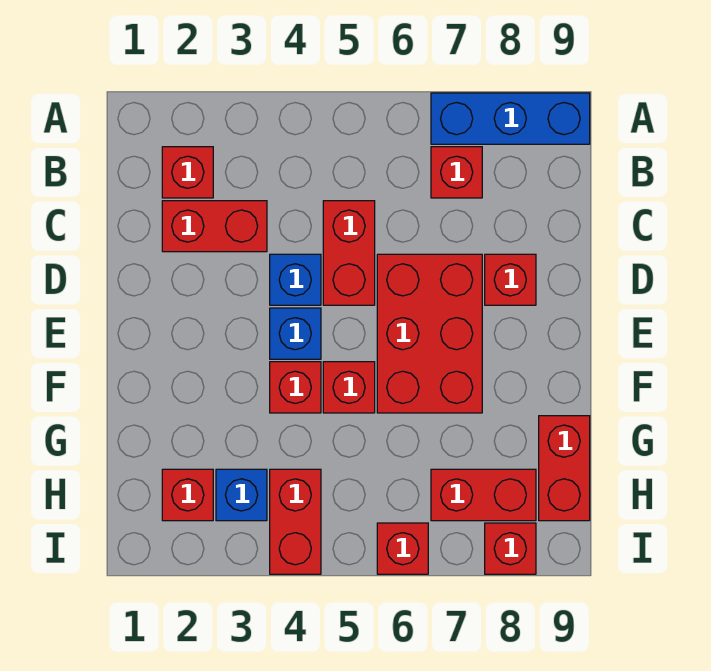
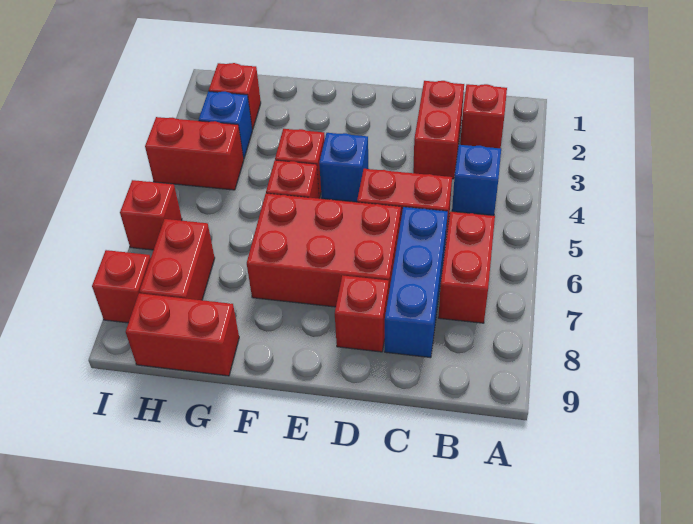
blue 1x3 brick [431,93,590,144] -> blue 1x3 brick moved to [385,207,448,358]
red 1x1 brick [431,147,482,198] -> red 1x2 brick [438,212,495,323]
blue 1x1 brick [270,254,321,305] -> blue 1x1 brick moved to [452,145,501,216]

